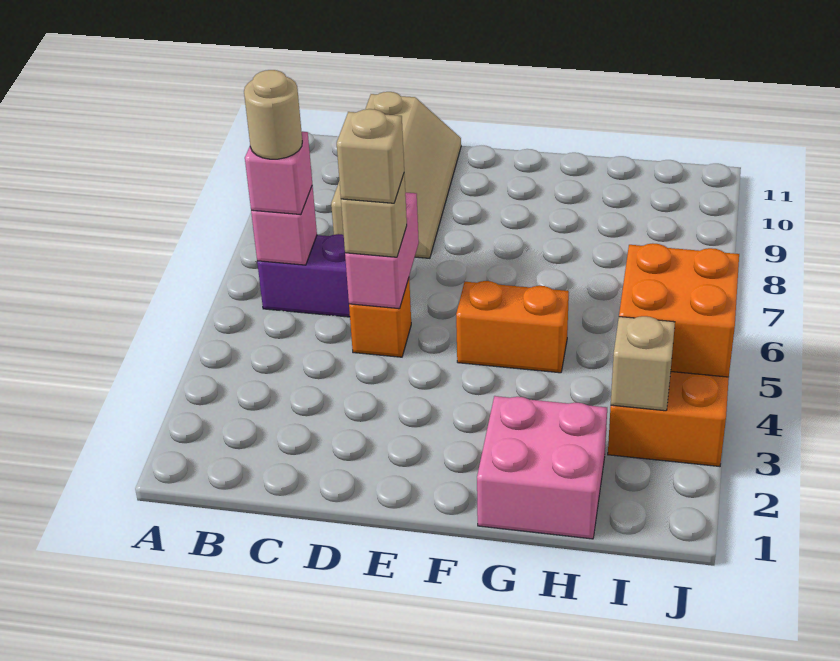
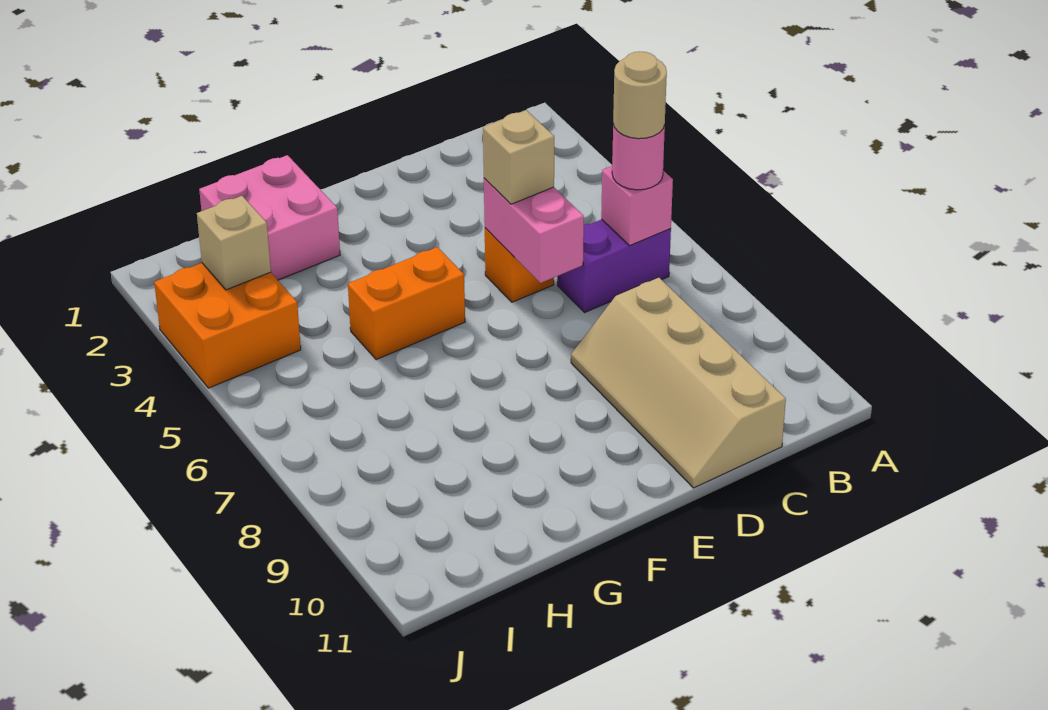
pink 1x1 brick [245,132,312,215] -> pink 1x1 round brick [612,124,665,190]
tan 1x1 brick [337,109,404,203] -> none
orange 2x2 brick [619,243,739,377] -> none

